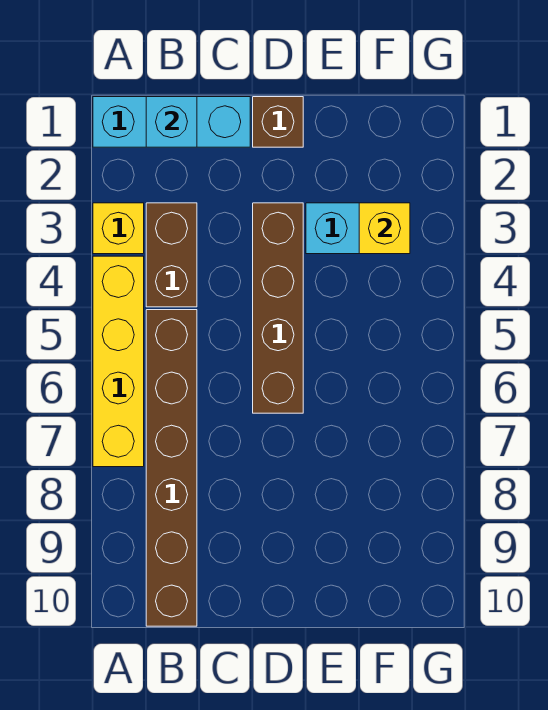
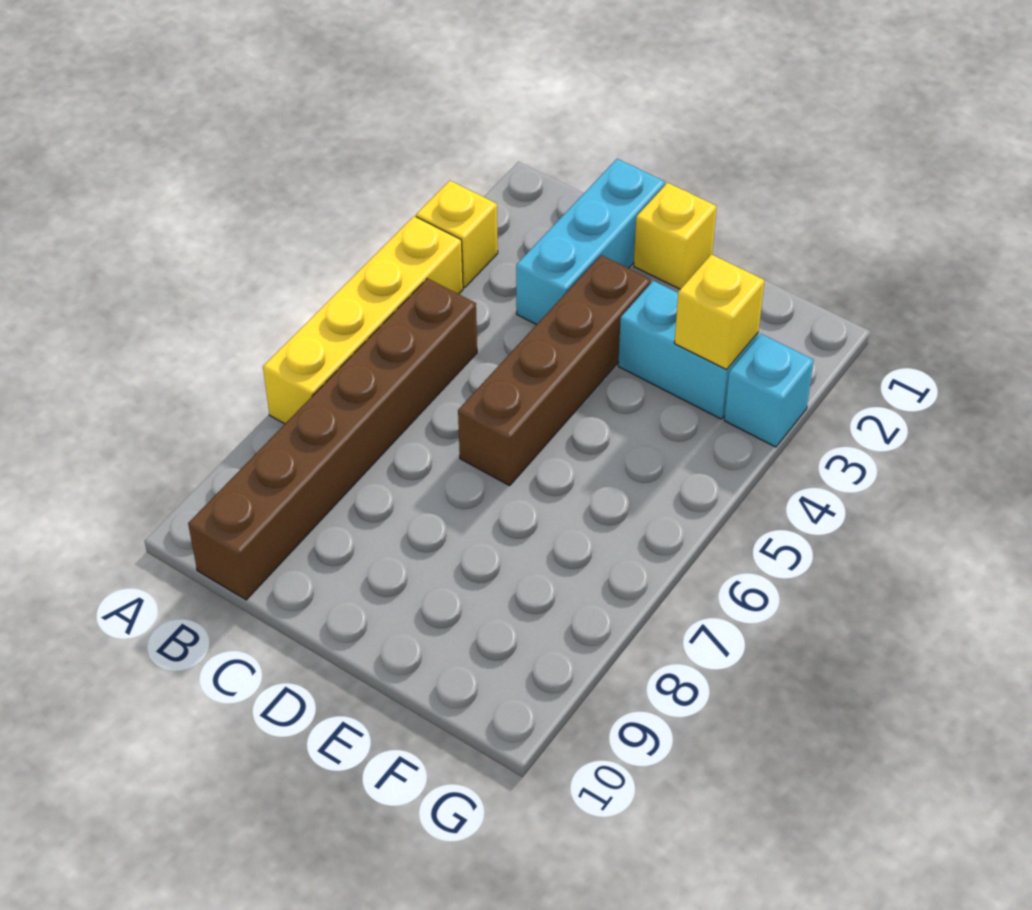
cyan 1x3 brick [93,97,250,147] -> cyan 1x3 brick turned to [516,159,665,325]
cyan 1x1 brick [146,97,197,147] -> cyan 1x1 brick moved to [724,334,814,447]
brown 1x2 brick [146,203,197,307] -> none
brown 1x1 brick [253,97,303,147] -> yellow 1x1 brick [634,183,716,289]

